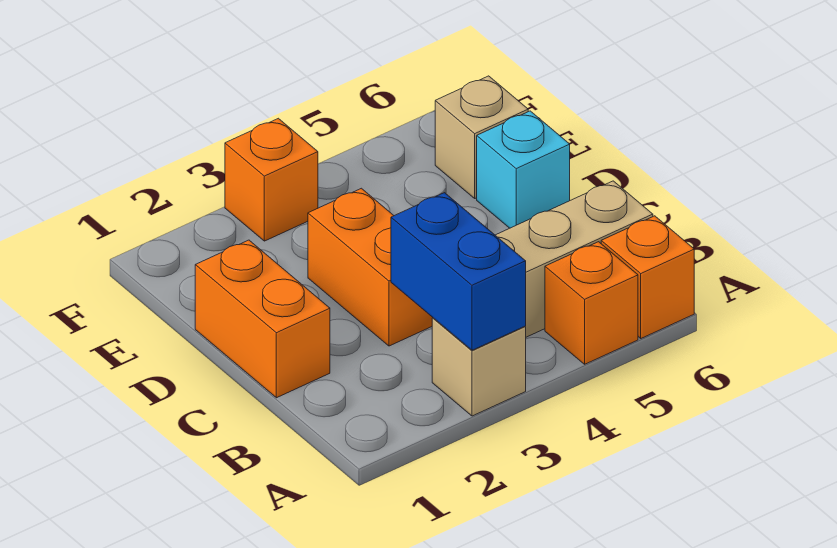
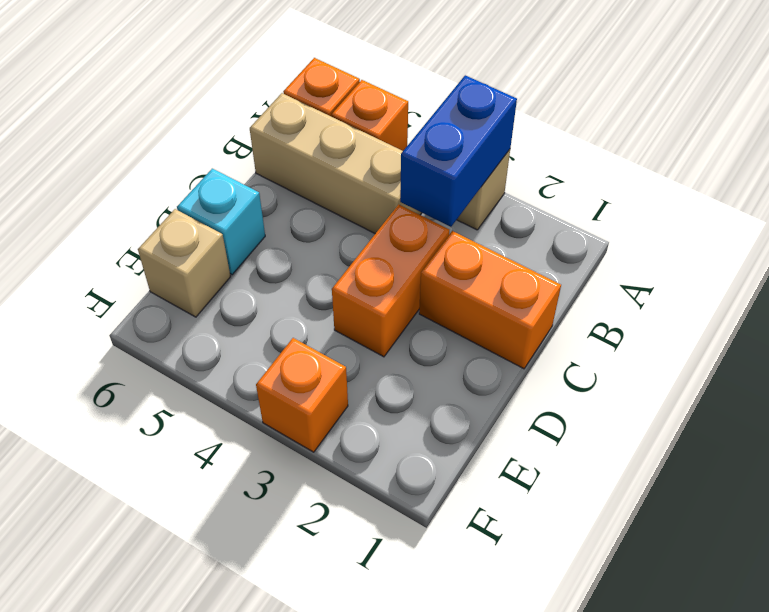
orange 1x2 brick [195,240,330,398] -> orange 1x2 brick turned to [419,231,561,369]

